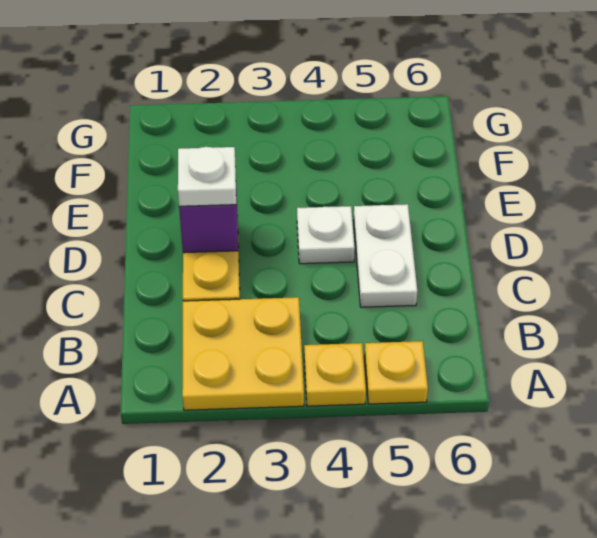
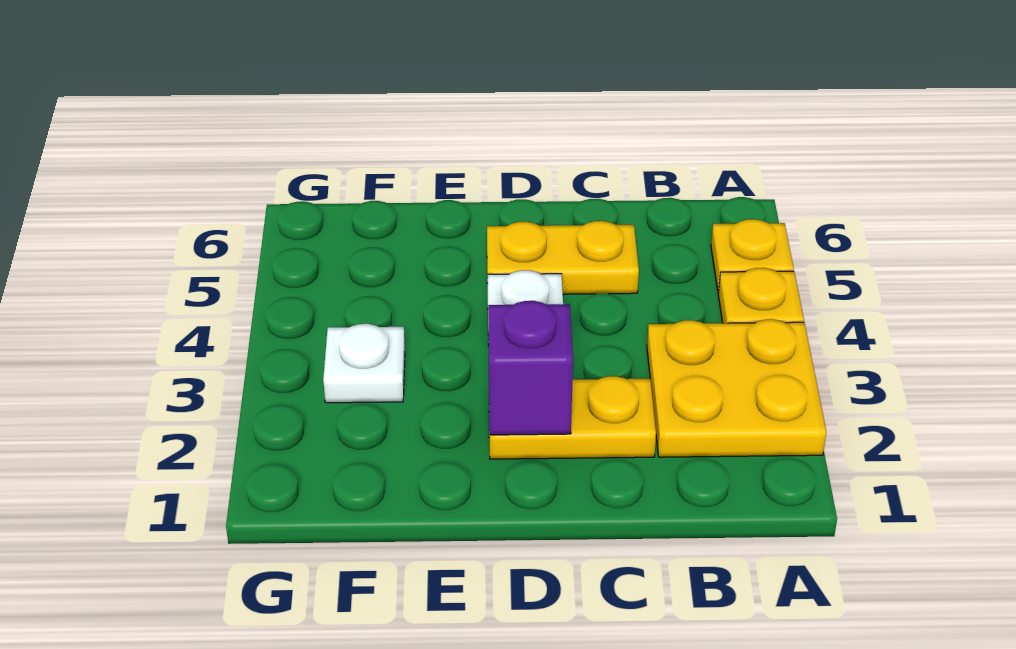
white 1x2 plate [353,204,417,307] -> yellow 1x2 plate [487,221,639,294]
white 1x1 plate [178,147,236,206] -> white 1x1 plate moved to [323,324,405,403]

